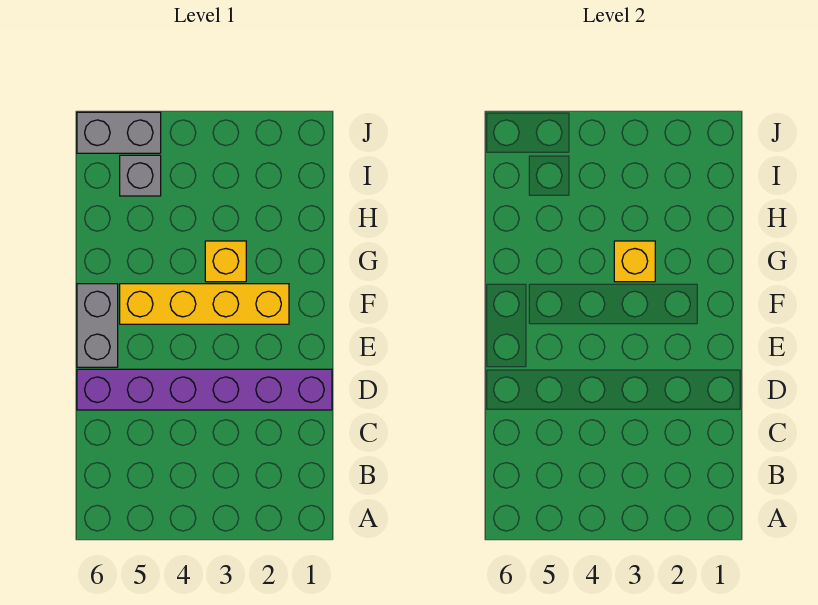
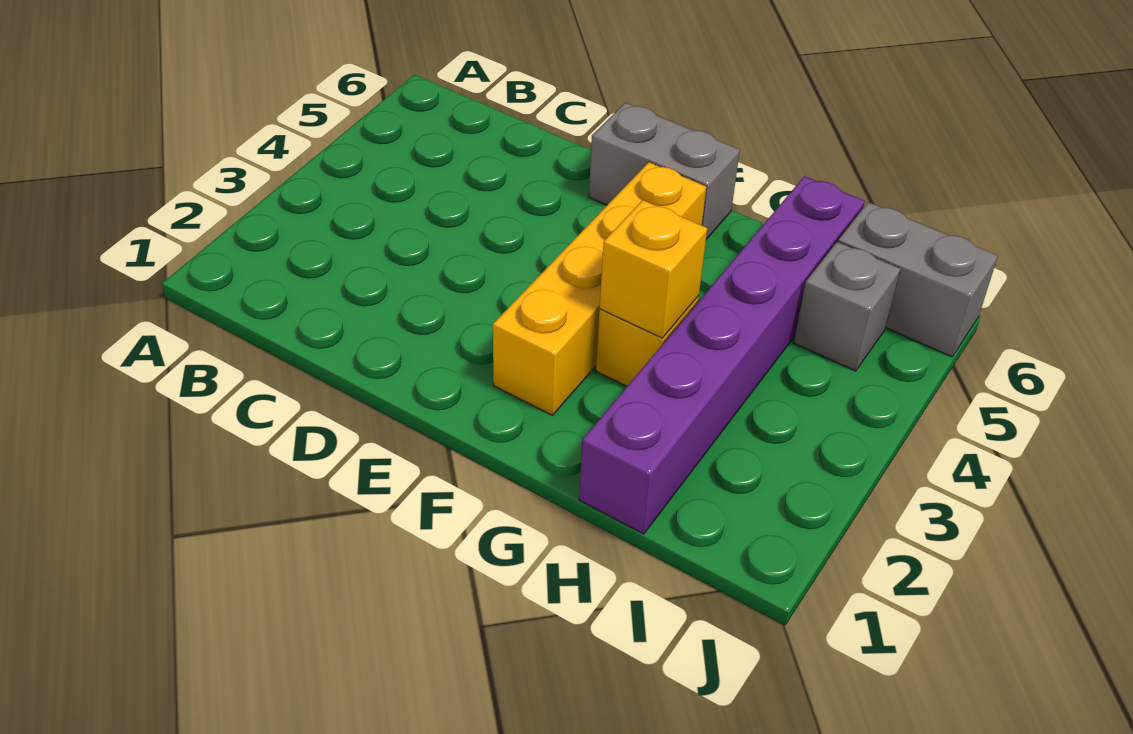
purple 1x6 brick [77,369,332,410] -> purple 1x6 brick moved to [579,176,865,534]
grey 1x2 brick [77,112,161,153] -> grey 1x2 brick turned to [838,202,998,357]

